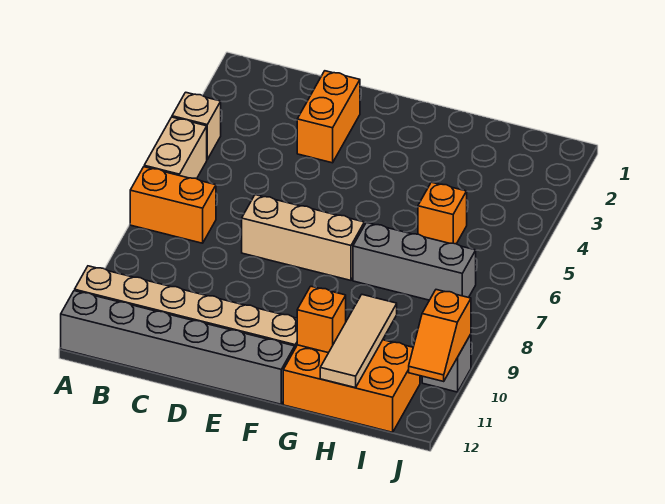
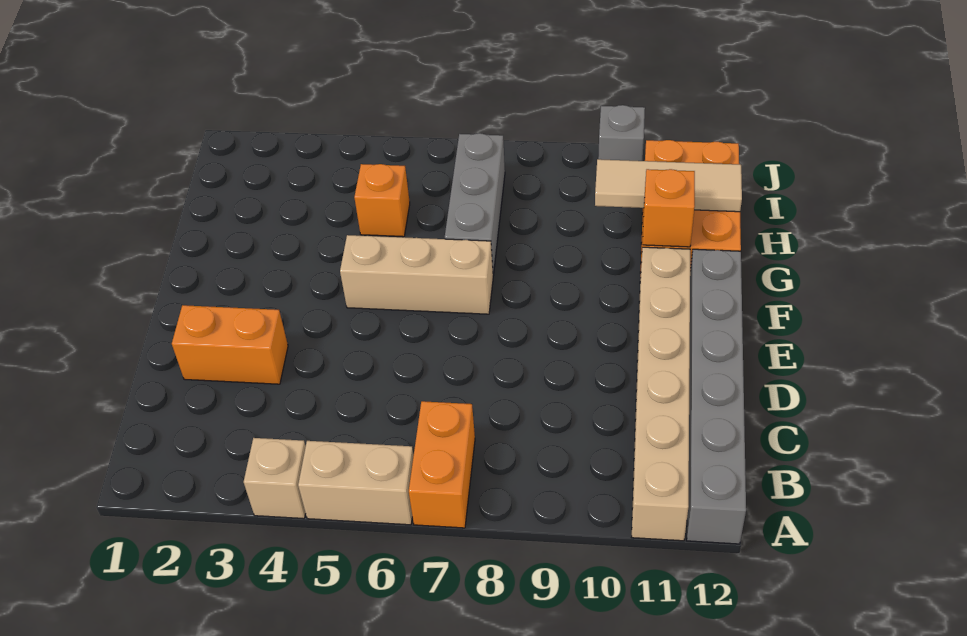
tan 1x3 brick [242,195,364,280] -> tan 1x3 brick turned to [340,235,493,314]
orange 1x2 slope [409,290,471,381] -> none

